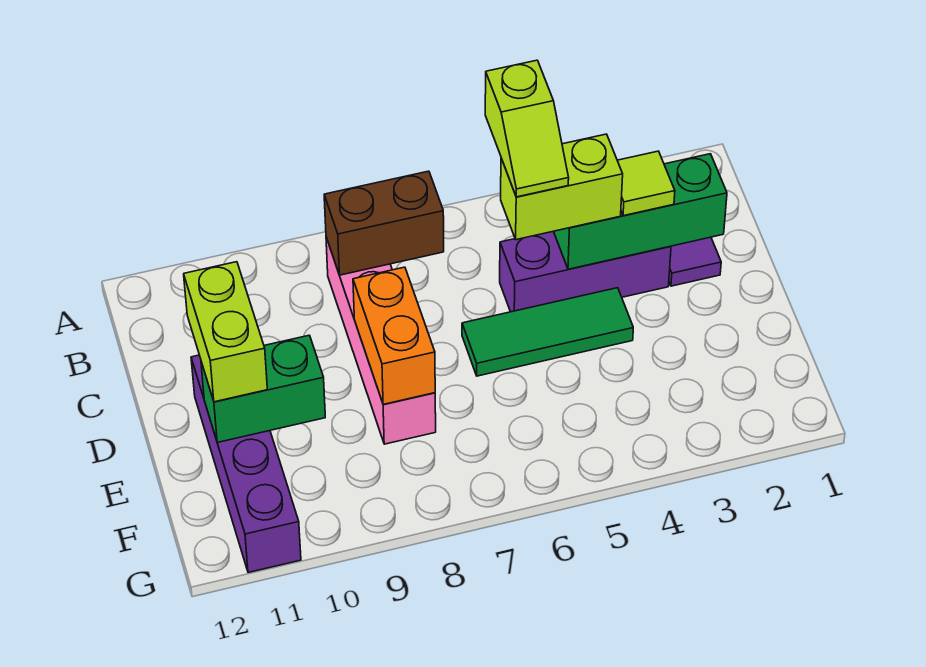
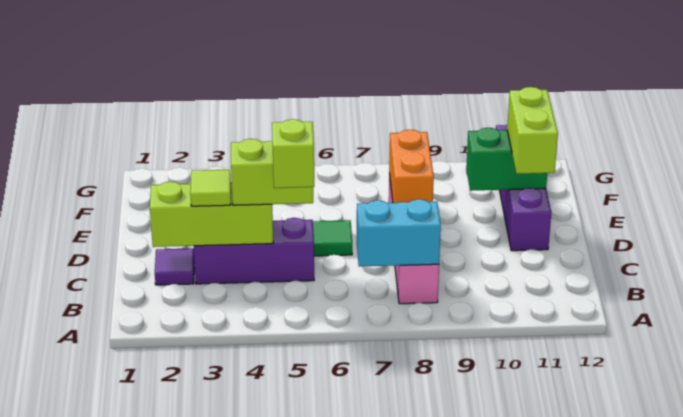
brown 1x2 brick [324,171,444,275] -> cyan 1x2 brick [357,199,441,266]
green 1x3 brick [554,154,727,269] -> lime 1x3 brick [150,182,273,247]

